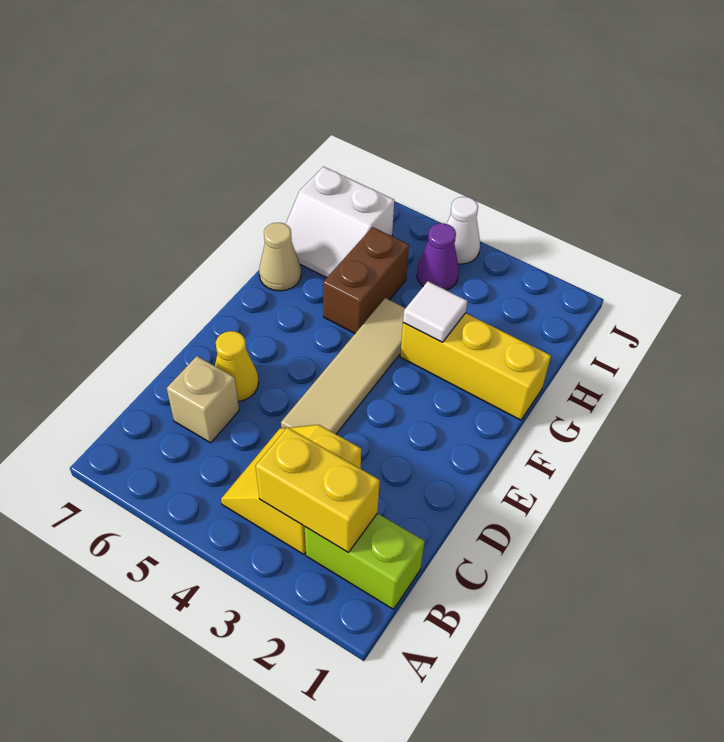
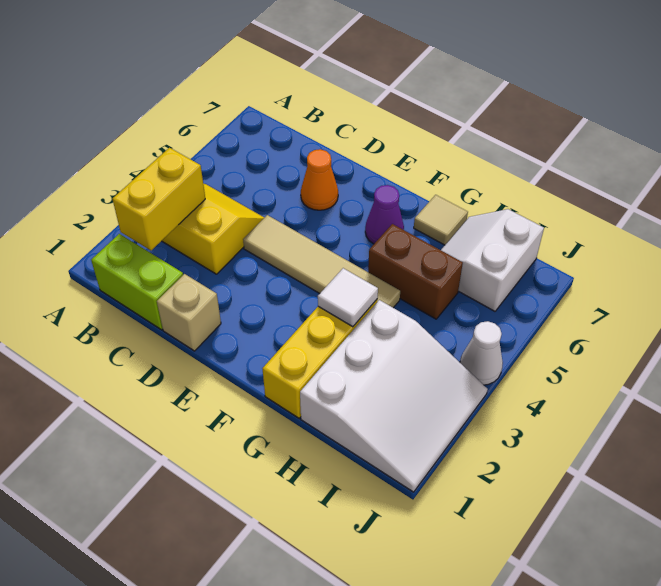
lime 1x2 brick [305,513,425,609] -> lime 1x2 brick turned to [91,234,183,330]
tan 1x1 brick [167,356,239,443] -> tan 1x1 brick moved to [157,274,221,351]
yellow 1x1 cone [215,331,259,401] -> orange 1x1 cone [301,149,338,210]
tan 1x1 cone [259,223,301,291] -> tan 1x1 tile [414,195,468,245]
none -> white 3x3 slope [300,300,488,492]
purple 1x1 cone [417,223,459,290] -> purple 1x1 cone moved to [365,185,404,244]

